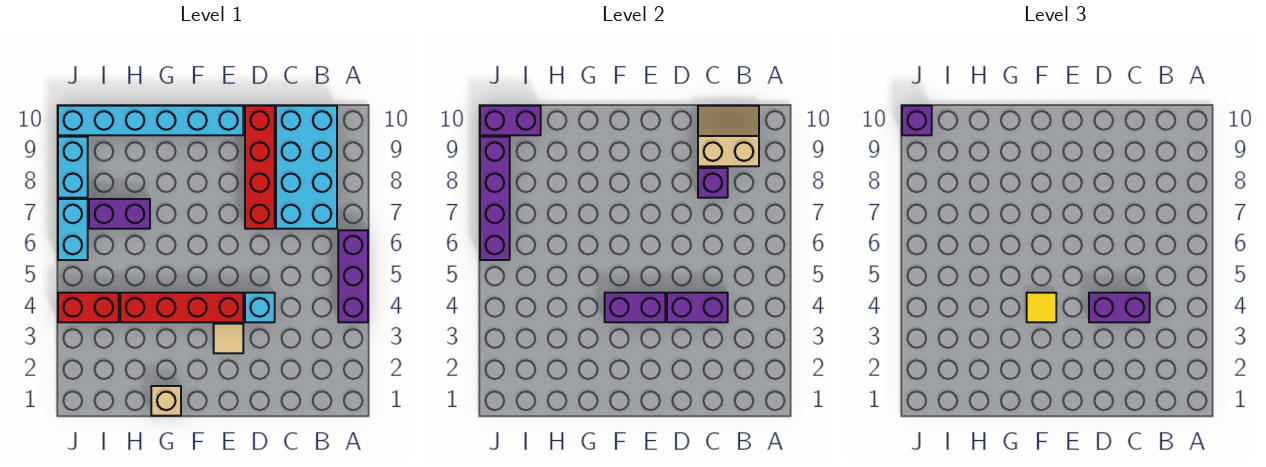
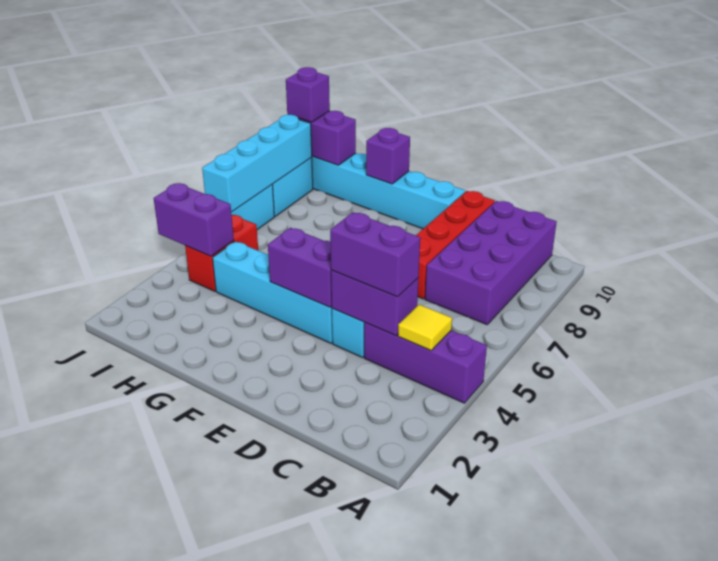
purple 1x3 brick [338,230,368,322] -> purple 1x3 brick turned to [364,323,487,403]
cyan 2x4 brick [276,106,337,229] -> purple 2x4 brick [425,201,557,325]
tan 2x2 slope [698,106,759,166] -> none
purple 1x1 brick [698,168,728,198] -> purple 1x1 brick moved to [366,128,410,184]
tan 1x1 tile [214,324,243,353] -> none
red 1x4 brick [120,293,243,322] -> cyan 1x4 brick [213,241,333,343]
yellow 1x1 tile [1027,293,1056,322] -> yellow 1x1 tile moved to [398,305,452,350]
tan 1x1 brick [151,386,181,416] -> none
purple 1x2 brick [89,199,150,229] -> purple 1x2 brick moved to [154,183,234,256]
red 1x2 brick [58,293,119,322] -> red 1x2 brick turned to [185,215,258,291]
purple 1x4 brick [480,137,510,260] -> cyan 1x4 brick [202,115,312,212]

